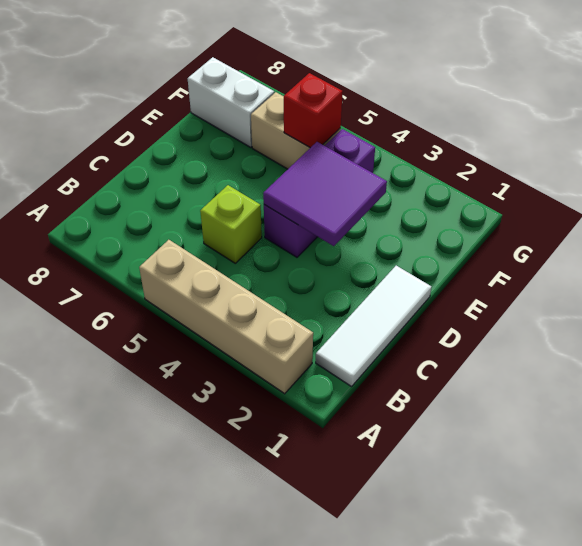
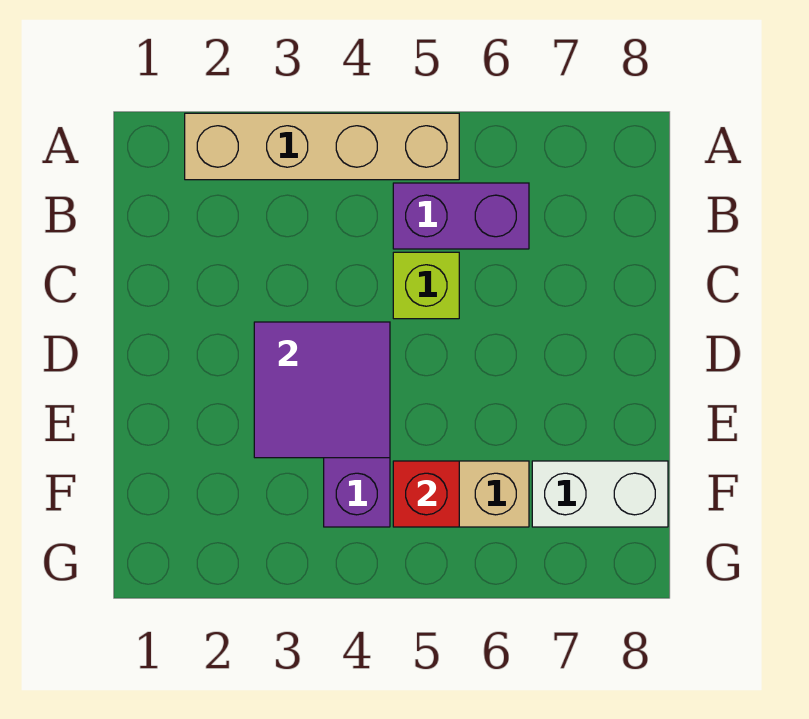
white 1x3 tile [316,266,431,387] -> none
none -> purple 1x2 brick [393,183,529,249]

